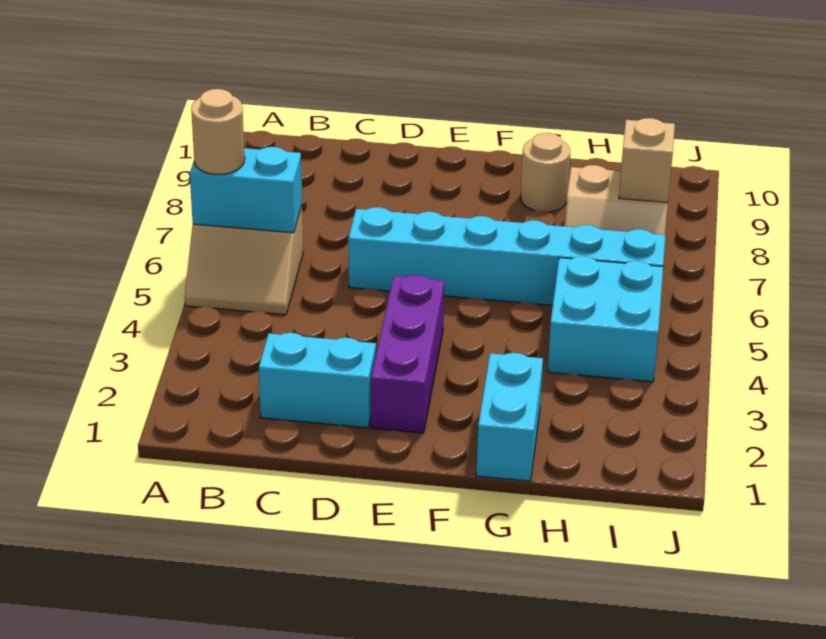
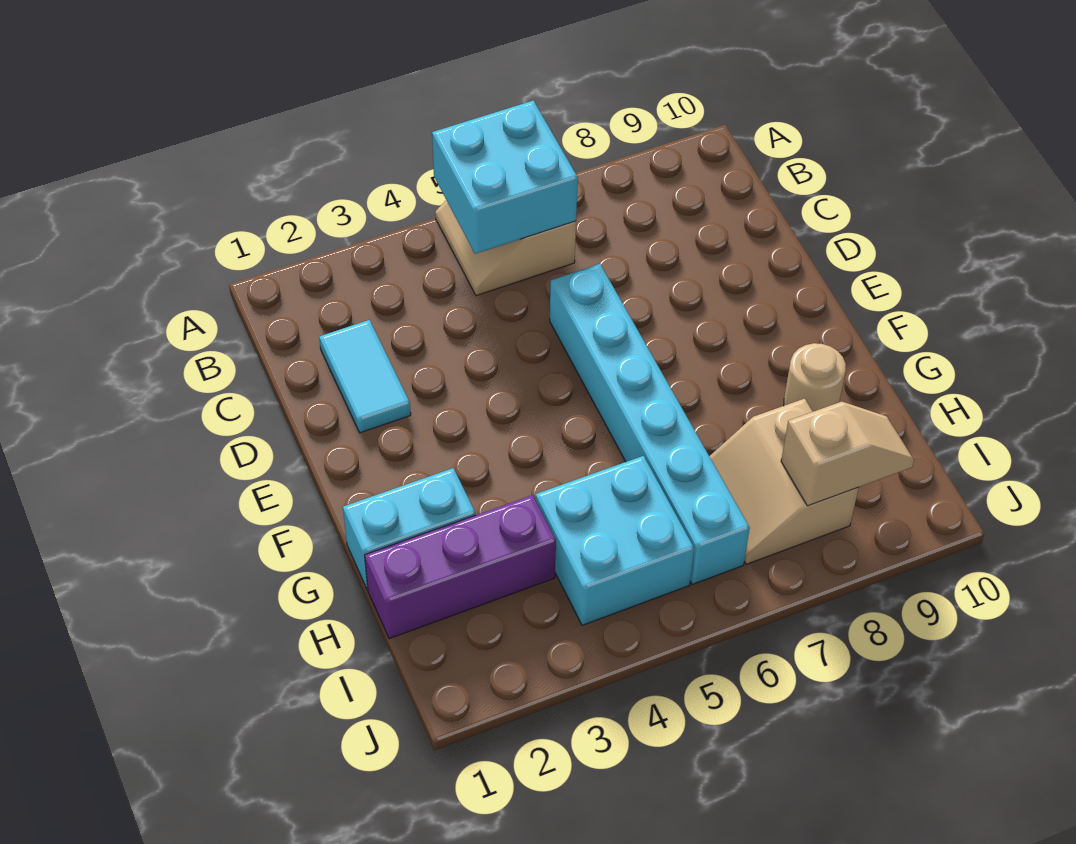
cyan 1x2 brick [190,147,302,233] -> cyan 2x2 brick [432,101,578,254]
tan 1x1 round brick [191,89,245,175] -> none
cyan 1x2 brick [259,333,376,428] -> cyan 1x2 tile [319,320,411,433]
purple 1x3 brick [371,275,444,433] -> purple 1x3 brick moved to [365,495,556,639]

